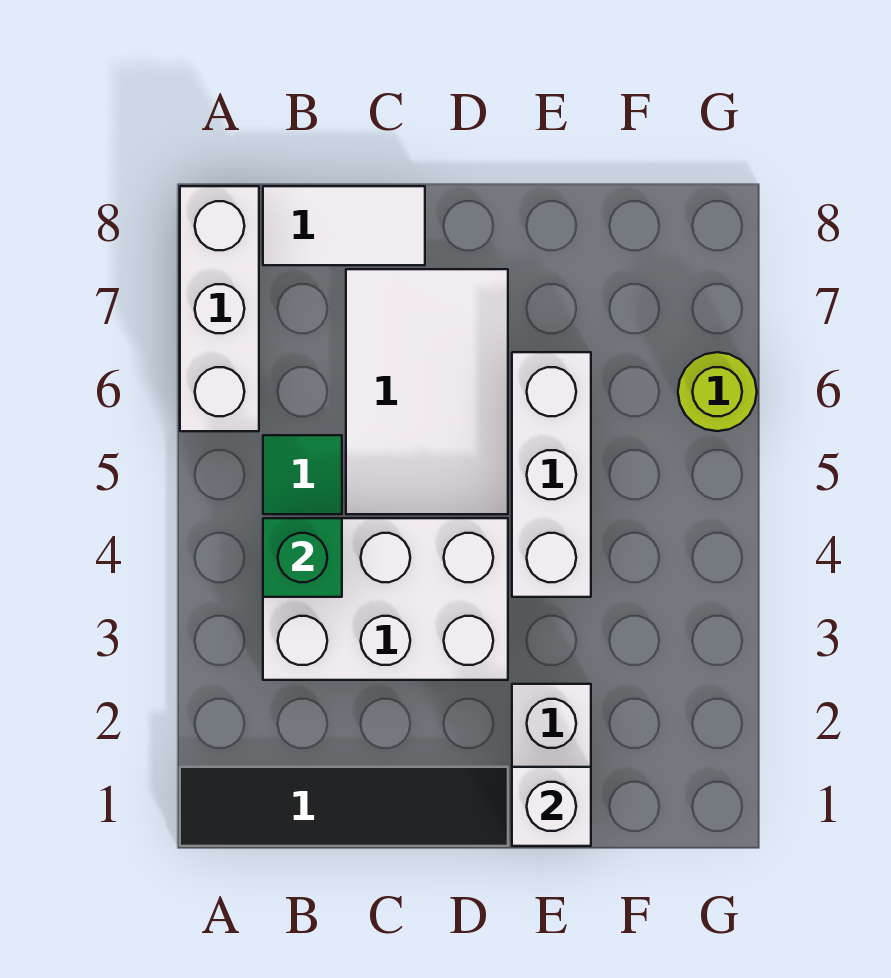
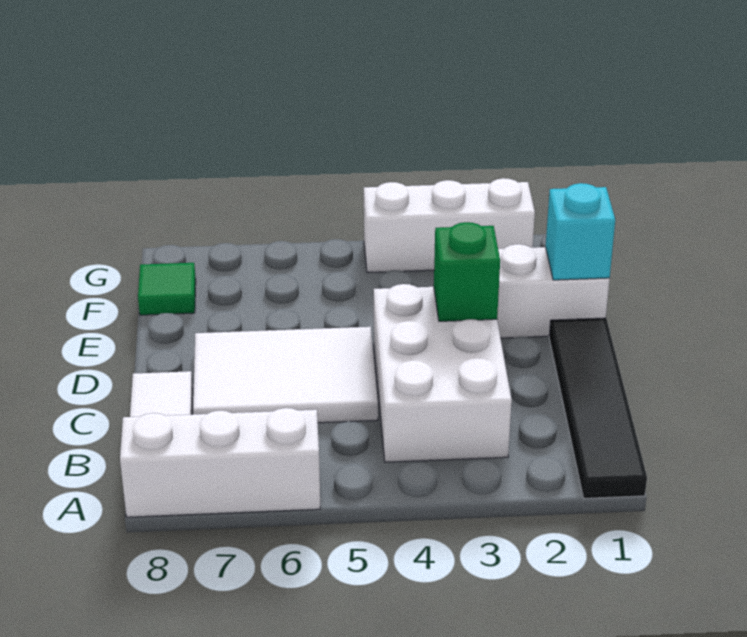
green 1x1 brick [263,518,342,597] -> green 1x1 brick moved to [434,222,500,321]
green 1x1 tile [263,435,342,514] -> green 1x1 tile moved to [138,263,196,315]
white 1x1 brick [512,767,591,846] -> cyan 1x1 brick [546,183,615,280]
white 1x3 brick [512,352,591,597] -> white 1x3 brick moved to [364,178,535,273]
lime 1x1 round brick [678,352,757,431] -> none

